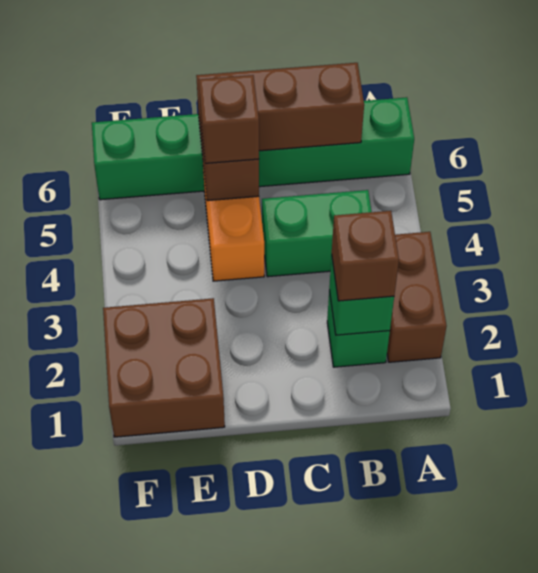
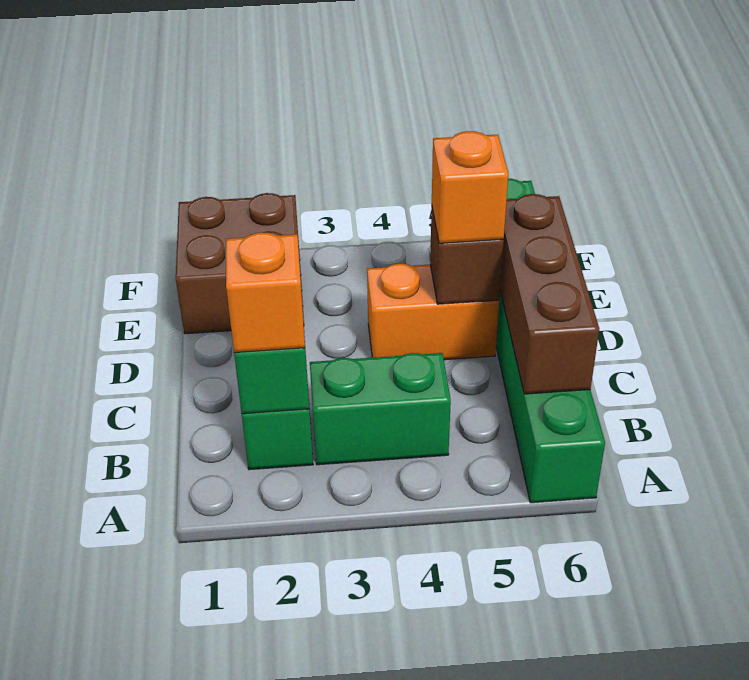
brown 1x2 brick [387,232,447,362] -> none
brown 1x1 brick [332,211,399,301] -> orange 1x1 brick [226,232,305,353]
green 1x2 brick [262,190,372,277] -> green 1x2 brick turned to [310,353,451,465]
brown 1x1 brick [199,75,259,163] -> orange 1x1 brick [432,131,508,243]

